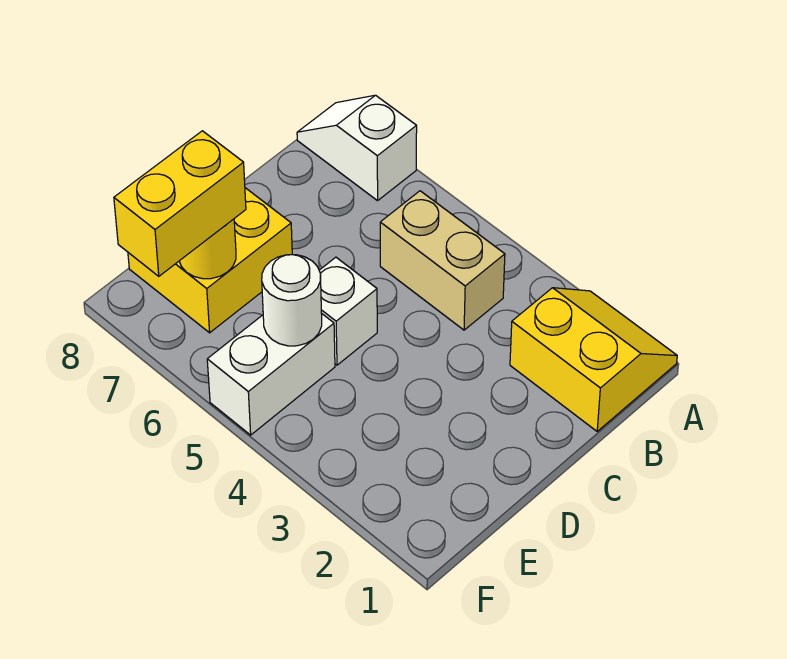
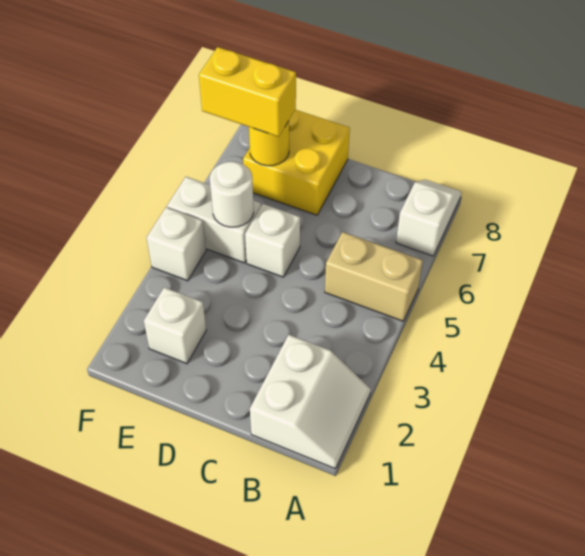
yellow 2x2 slope [510,288,677,431] -> white 2x2 slope [250,335,371,469]
tan 1x2 brick [380,191,505,330] -> tan 1x2 brick turned to [325,232,423,321]
none -> white 1x1 brick [144,287,206,364]
none -> white 1x1 brick [147,207,206,281]

